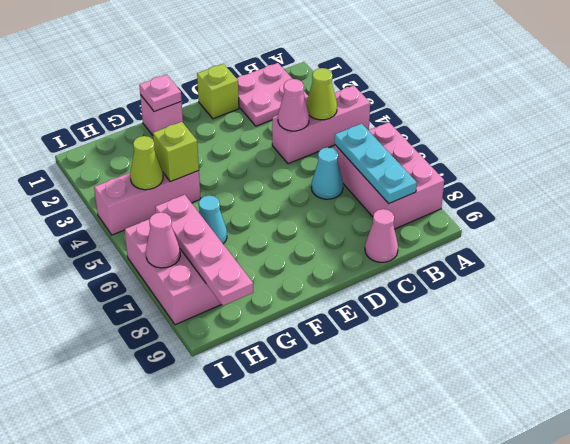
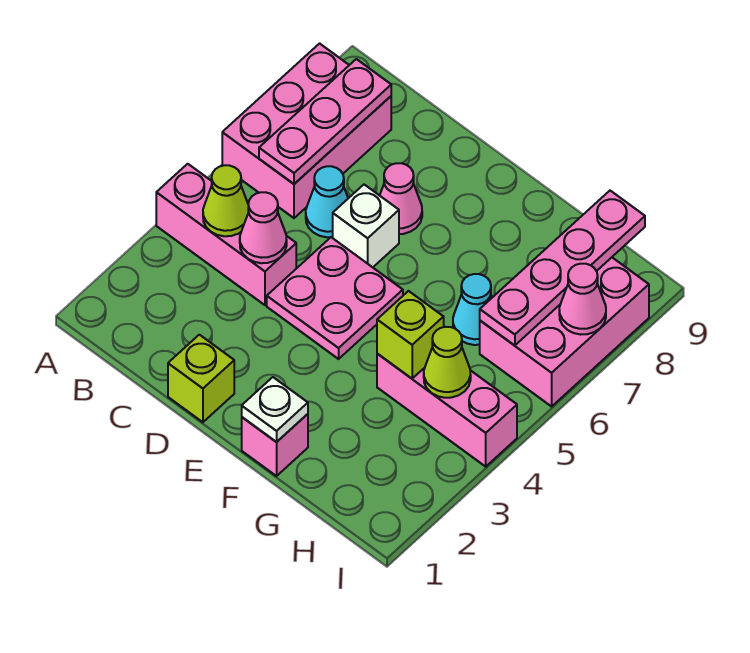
pink 2x2 plate [237,63,308,126] -> pink 2x2 plate moved to [267,237,403,359]
cyan 1x3 plate [335,124,417,204] -> pink 1x3 plate [259,59,391,184]
pink 1x1 cone [365,209,398,262] -> pink 1x1 cone moved to [380,163,422,234]
none -> white 1x1 brick [333,185,399,267]
pink 1x1 plate [139,75,182,112] -> white 1x1 plate [242,377,308,442]

